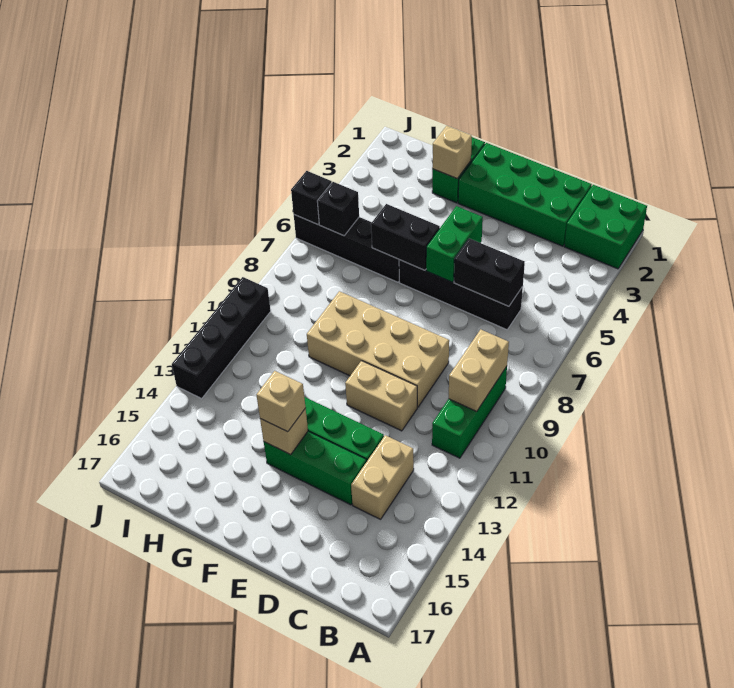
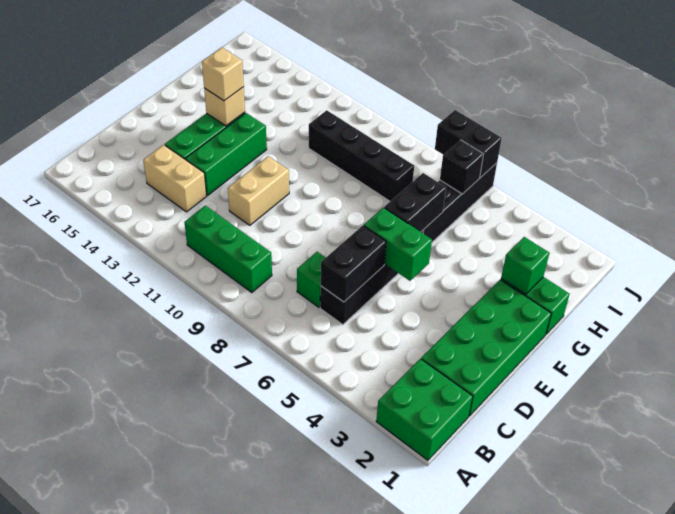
tan 1x2 brick [449,329,509,412] -> none
none -> green 1x1 brick [297,252,326,307]
tan 2x4 brick [307,291,449,407] -> none
tan 1x1 brick [432,126,472,179] -> green 1x1 brick [501,237,549,294]
black 1x1 brick [291,171,332,225] -> black 1x2 brick [435,110,502,177]
black 1x4 brick [172,277,271,398] -> black 1x4 brick moved to [309,110,414,201]

